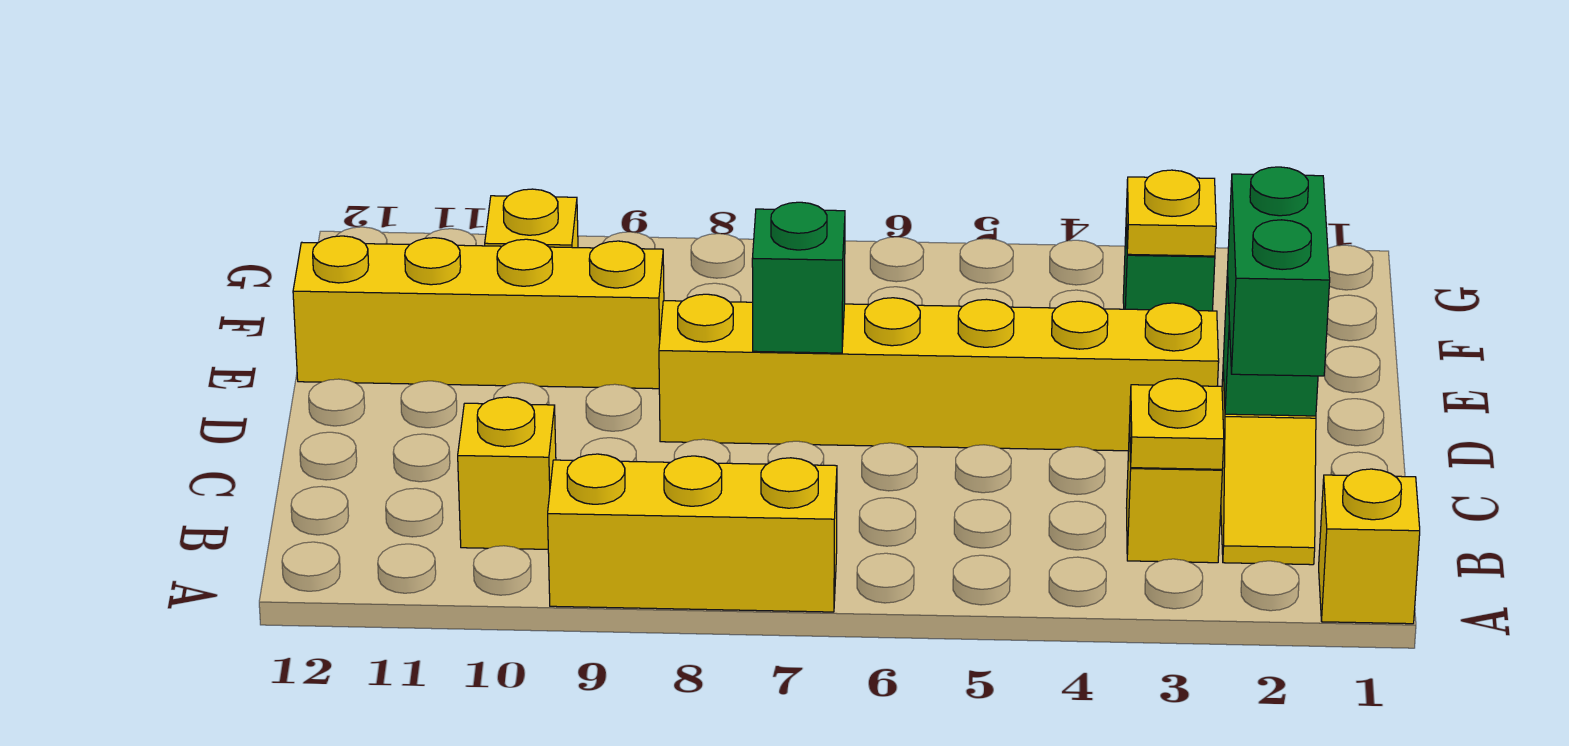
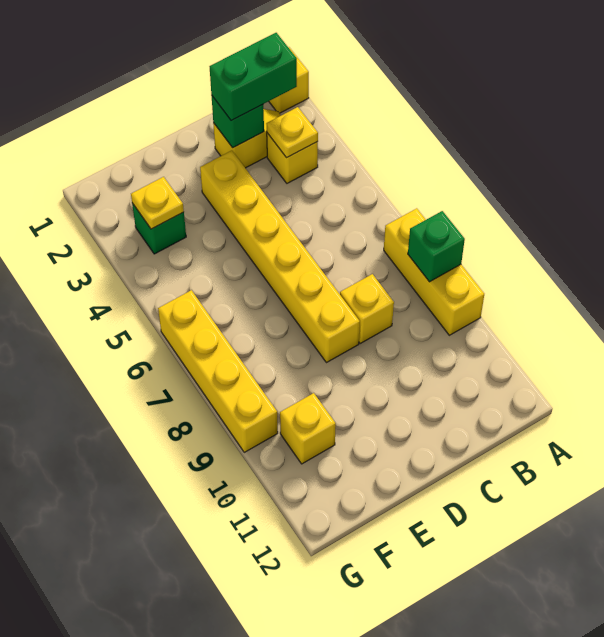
yellow 1x1 brick [458,397,556,549] -> yellow 1x1 brick moved to [340,274,394,343]
green 1x1 brick [752,202,845,353] -> green 1x1 brick moved to [408,211,465,282]
yellow 1x4 brick [293,236,664,389] -> yellow 1x4 brick moved to [158,290,278,452]

